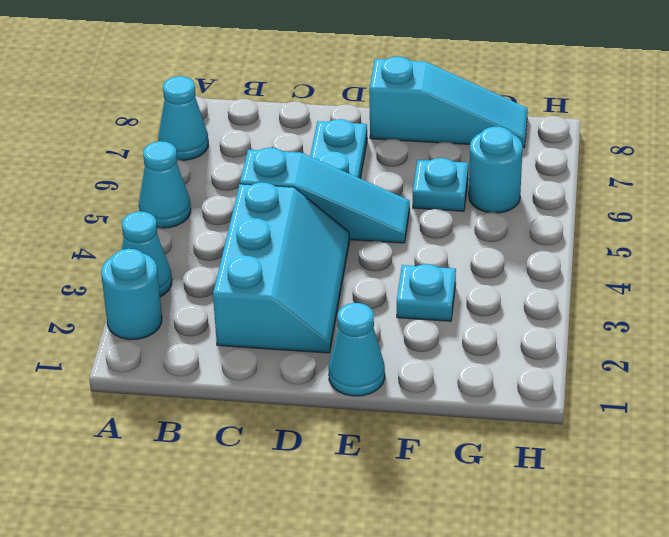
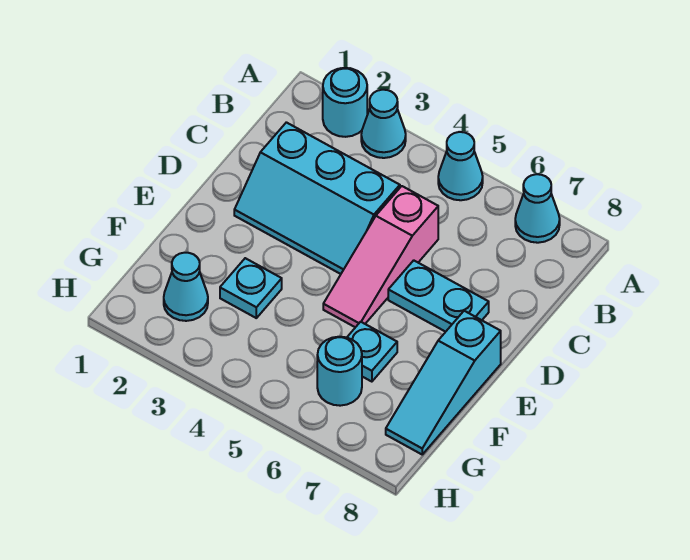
cyan 1x3 slope [240,148,410,243] -> pink 1x3 slope [323,186,438,327]
cyan 1x1 cone [329,303,385,396] -> cyan 1x1 cone moved to [164,253,208,321]

